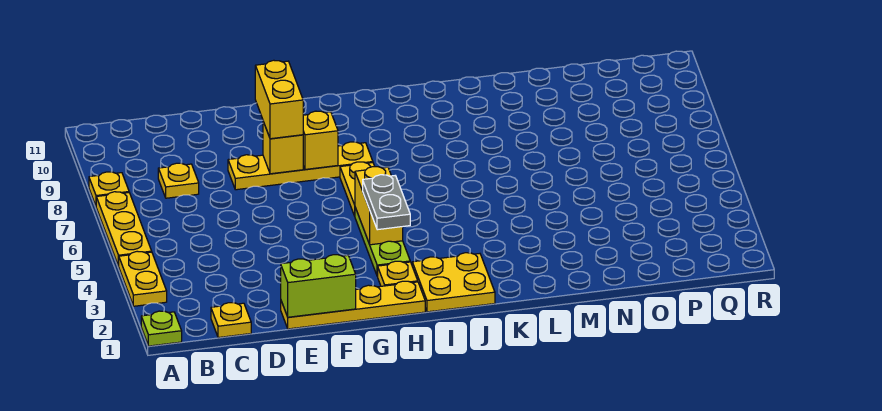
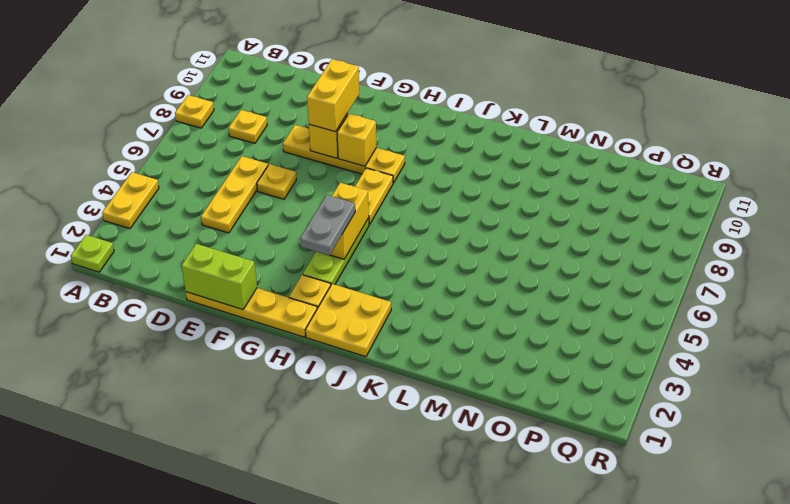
yellow 1x3 plate [96,192,152,266] -> yellow 1x3 plate moved to [201,156,268,233]
yellow 1x1 plate [211,303,251,338] -> yellow 1x1 plate moved to [257,164,296,199]

